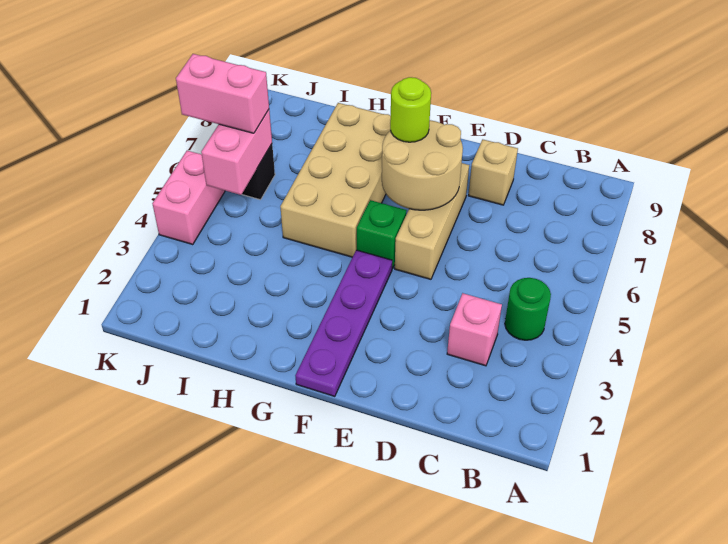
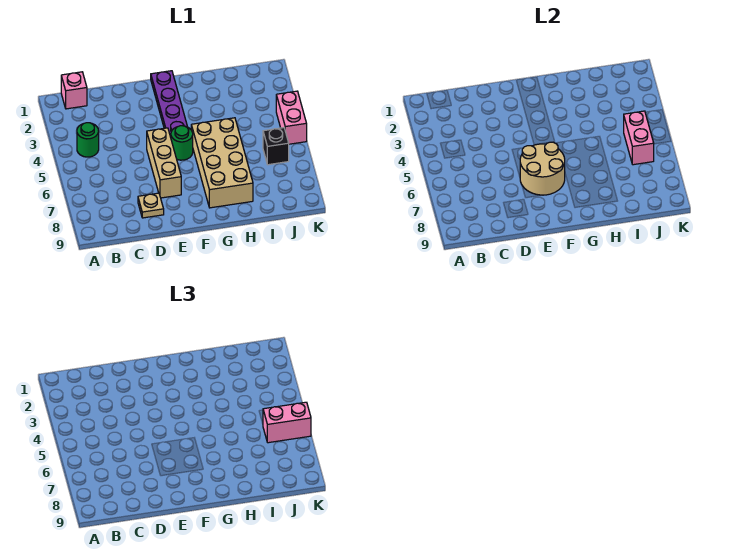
pink 1x1 brick [447,293,502,366] -> pink 1x1 brick moved to [61,72,87,109]
tan 1x1 brick [468,140,518,205] -> tan 1x1 plate [138,193,164,218]
green 1x1 brick [357,200,406,268] -> green 1x1 round brick [171,126,193,160]
lime 1x1 round brick [390,77,431,142] -> none

